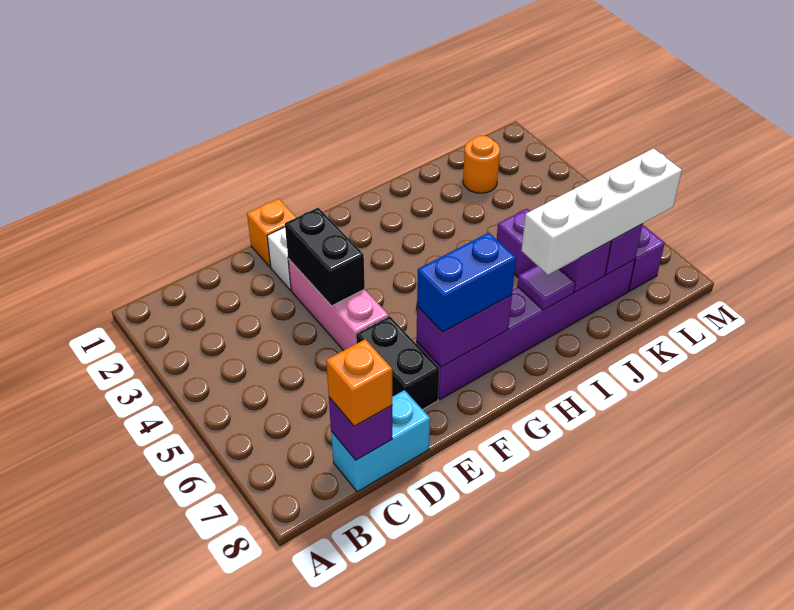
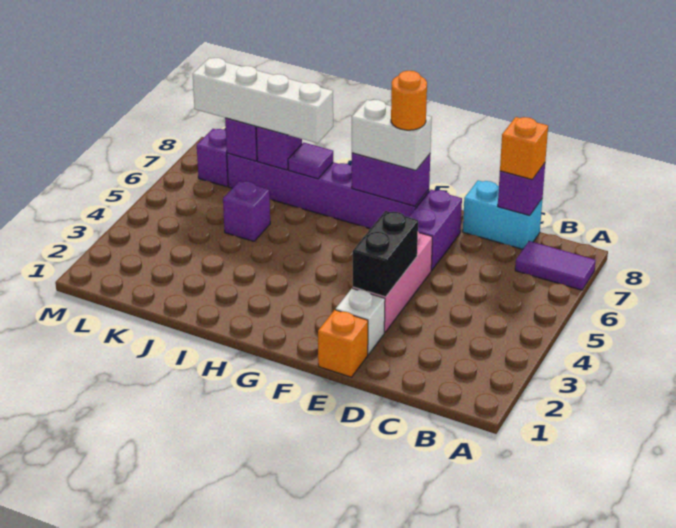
none -> purple 1x2 tile [515,241,596,290]
black 1x2 brick [356,316,439,410] -> purple 1x2 brick [409,190,462,270]
blue 1x2 brick [417,233,516,332] -> white 1x2 brick [352,100,432,170]
orange 1x1 round brick [463,136,500,193] -> orange 1x1 round brick moved to [391,71,427,130]

